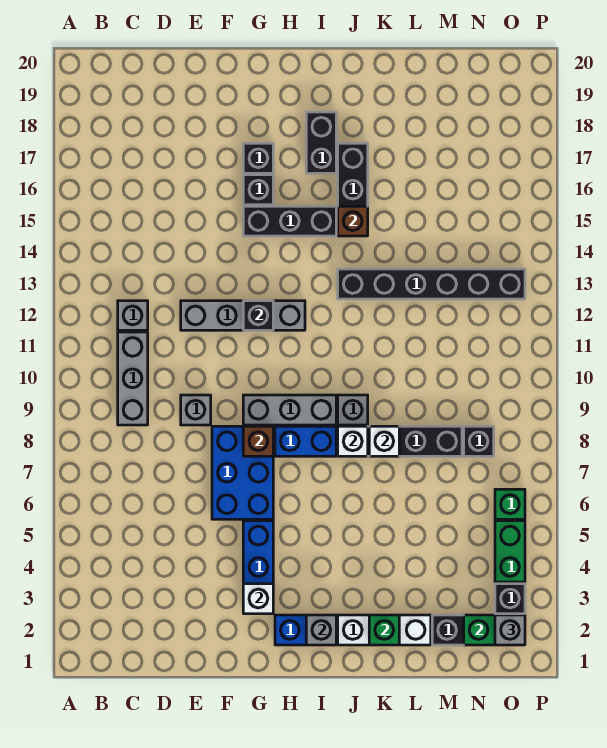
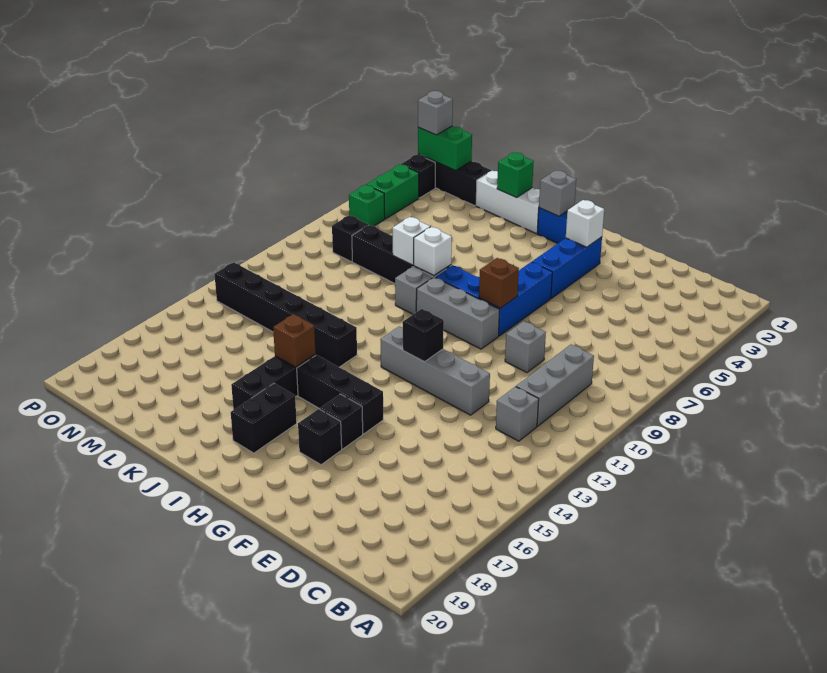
blue 2x3 brick [212,426,273,519] -> blue 1x3 brick [479,262,552,336]

